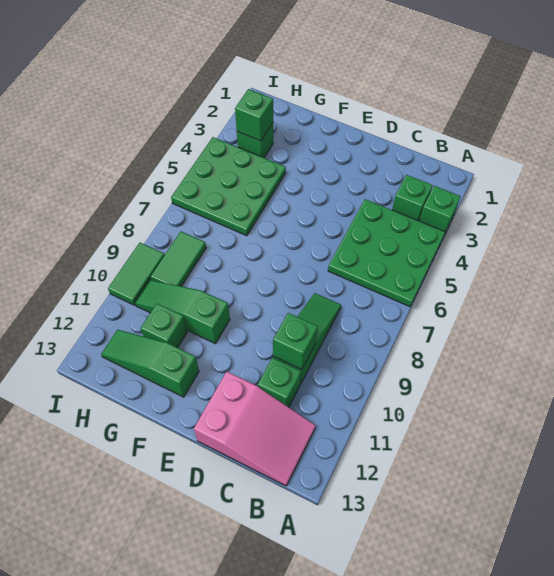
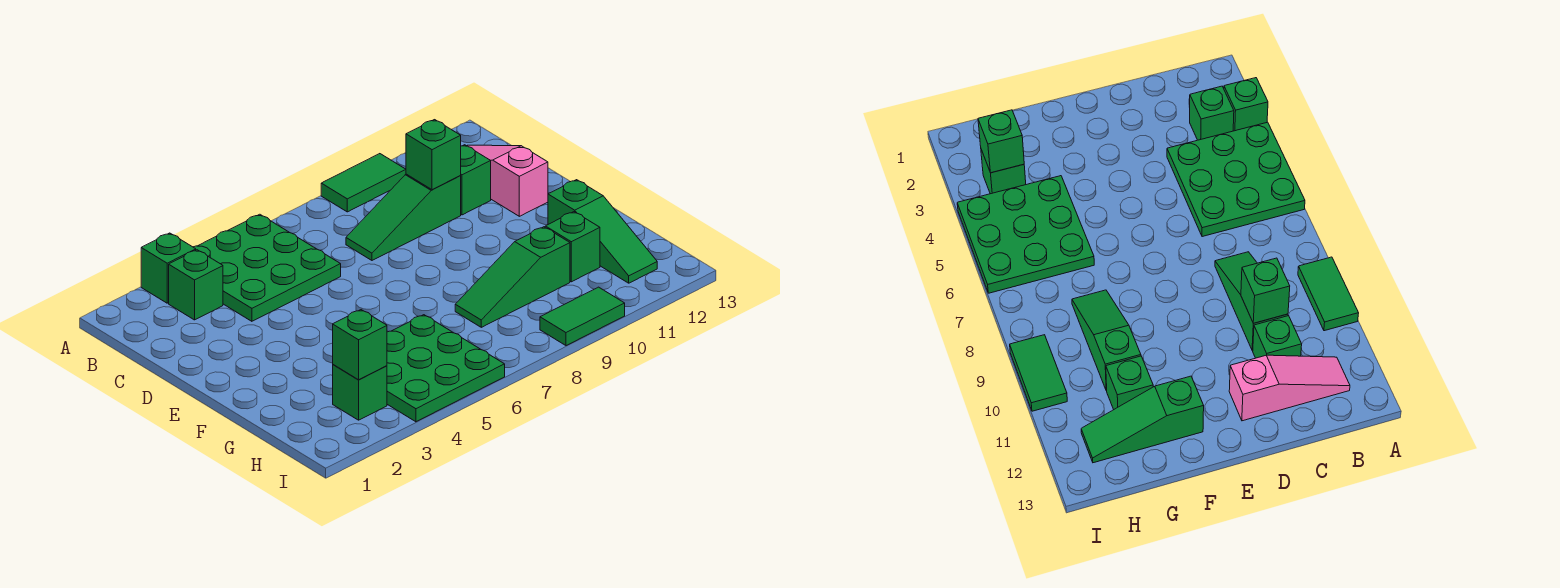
pink 2x3 slope [194,372,316,486] -> pink 1x3 slope [467,145,548,216]
green 1x3 slope [135,280,230,344] -> green 1x3 slope turned to [455,227,570,327]
green 1x2 tile [151,231,206,286] -> green 1x2 tile moved to [321,154,406,212]

